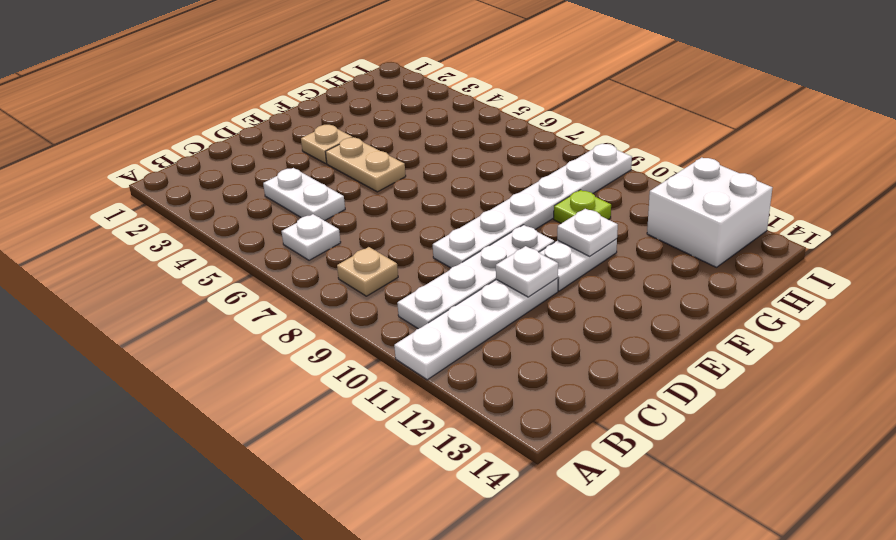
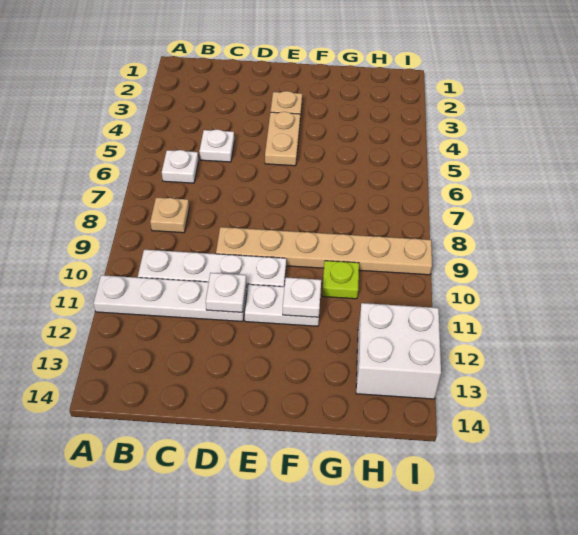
white 1x2 plate [263,168,345,221] -> white 1x1 plate [199,129,234,162]
white 1x6 plate [433,144,632,268] -> tan 1x6 plate [216,227,432,275]

